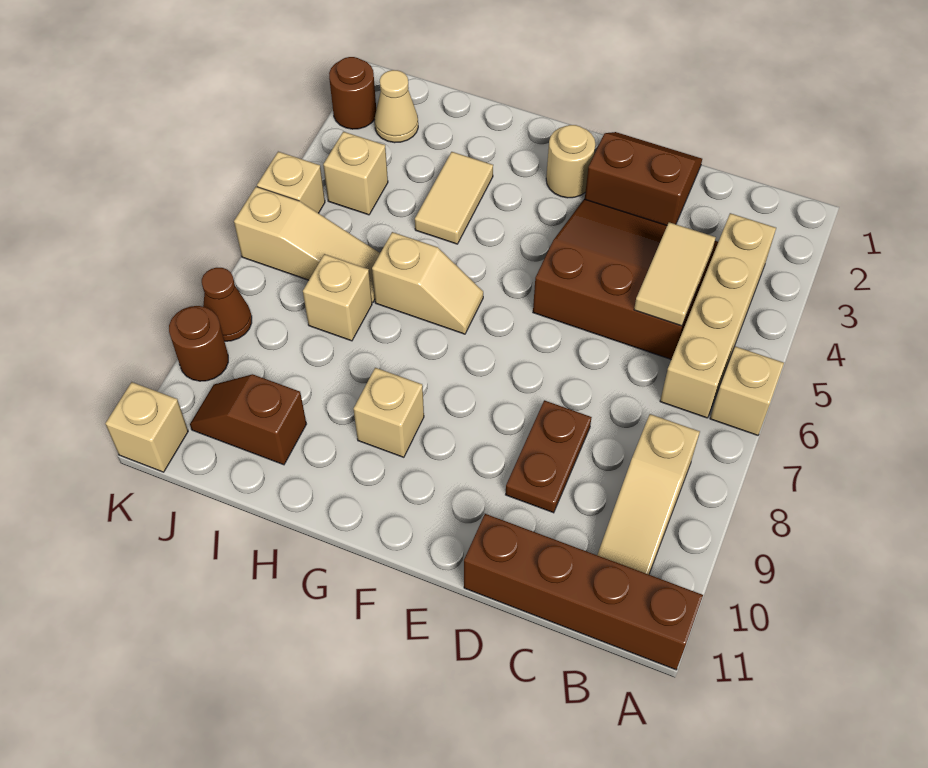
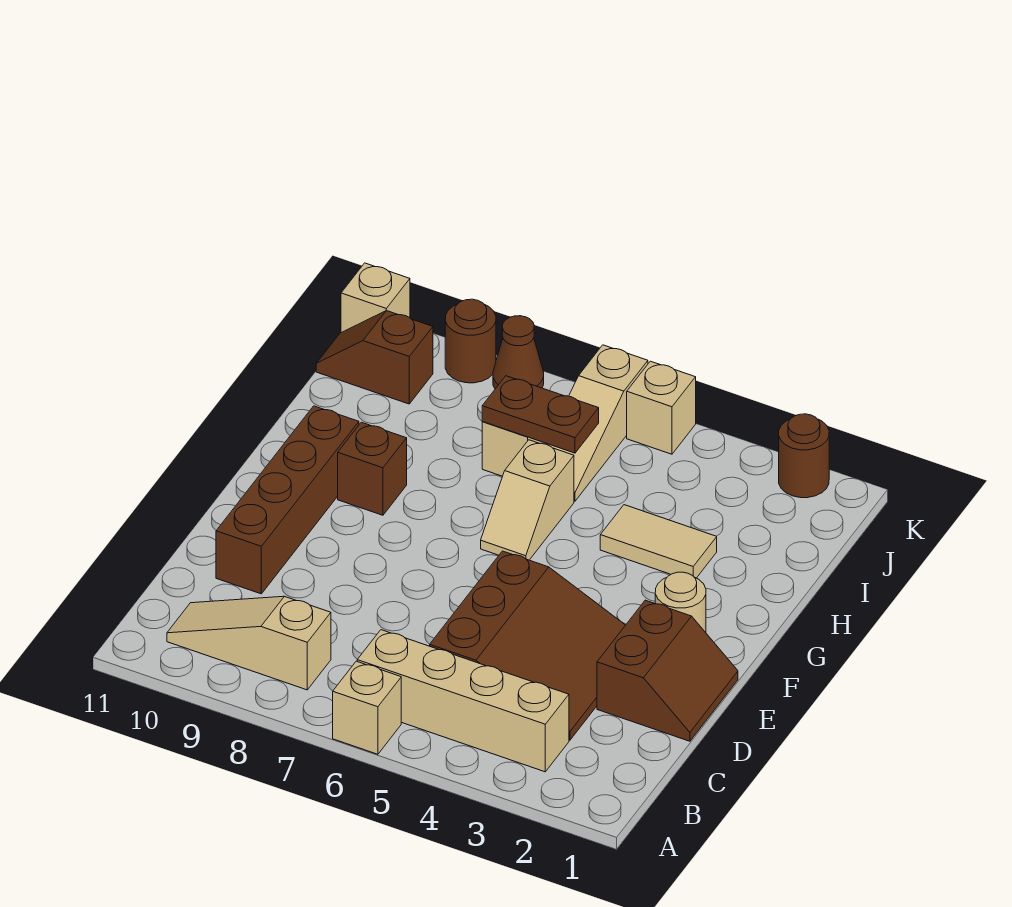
brown 1x4 brick [464,514,703,670] -> brown 1x4 brick moved to [216,406,359,594]
tan 1x2 tile [634,222,716,326] -> none
brown 1x2 plate [506,400,592,513] -> brown 1x2 plate moved to [482,376,599,453]
tan 1x1 brick [354,368,424,457] -> brown 1x1 brick [338,422,407,515]
brown 1x2 slope [190,374,306,465] -> brown 1x2 slope turned to [316,311,433,404]
tan 1x1 cone [375,70,418,143] -> none
tan 1x1 brick [323,132,388,215] -> none

